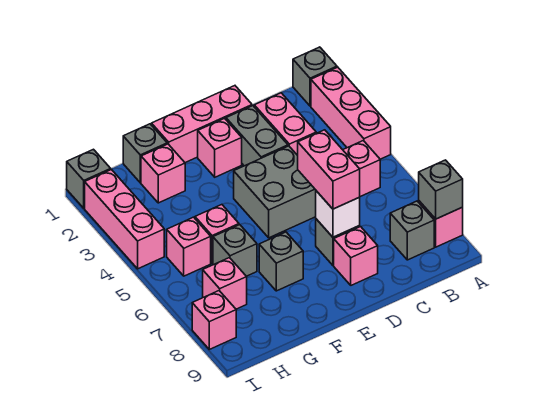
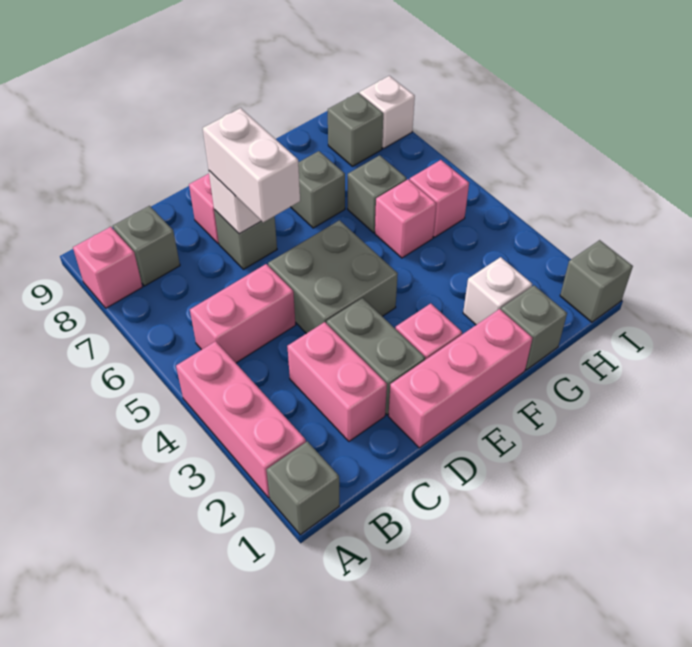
grey 1x1 brick [419,160,463,219] -> grey 1x1 brick moved to [328,93,383,166]
pink 1x2 brick [298,130,360,209] -> white 1x2 brick [203,108,300,222]
pink 1x1 brick [141,144,185,203] -> white 1x1 brick [463,257,532,325]
pink 1x1 brick [203,258,247,309] -> none
pink 1x3 brick [85,169,164,269] -> none
pink 1x1 brick [192,291,236,349] -> white 1x1 brick [359,76,415,148]

